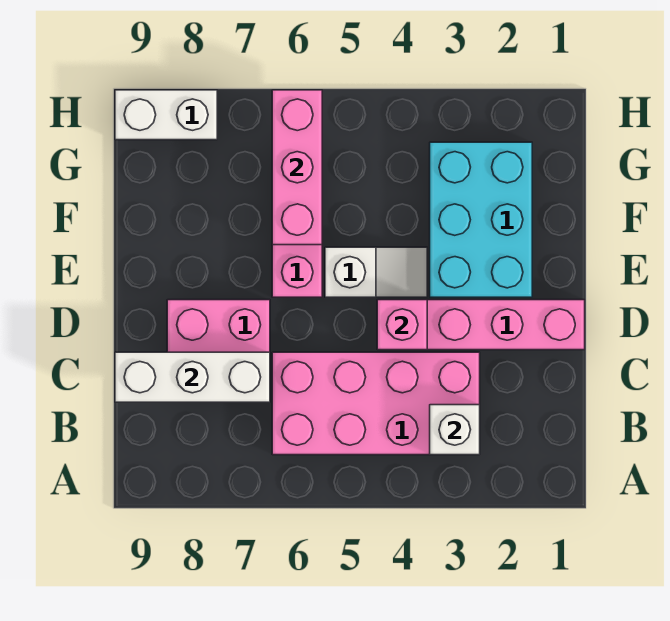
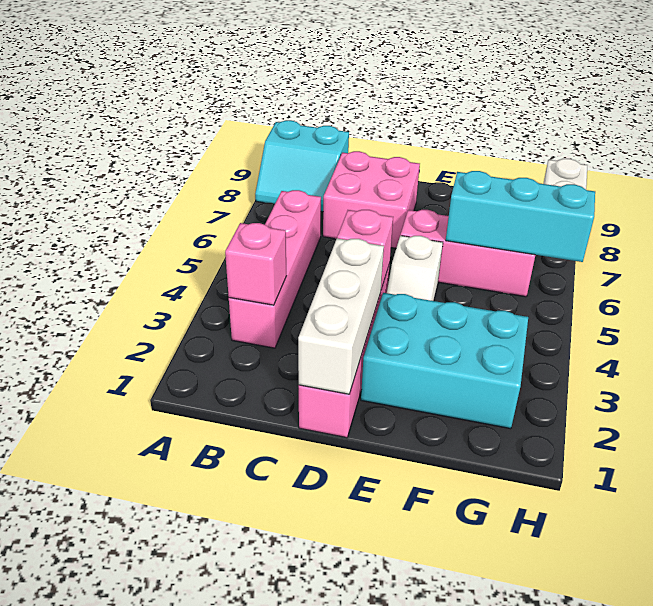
none -> cyan 2x2 slope [255,120,349,212]
pink 2x4 brick [272,352,480,455] -> pink 1x4 brick [229,190,321,348]
white 1x1 brick [430,405,480,455] -> pink 1x1 brick [225,223,286,305]
white 1x3 brick [115,352,270,402] -> white 1x3 brick moved to [298,238,384,394]
pink 1x3 brick [272,90,322,245] -> cyan 1x3 brick [446,171,595,262]

